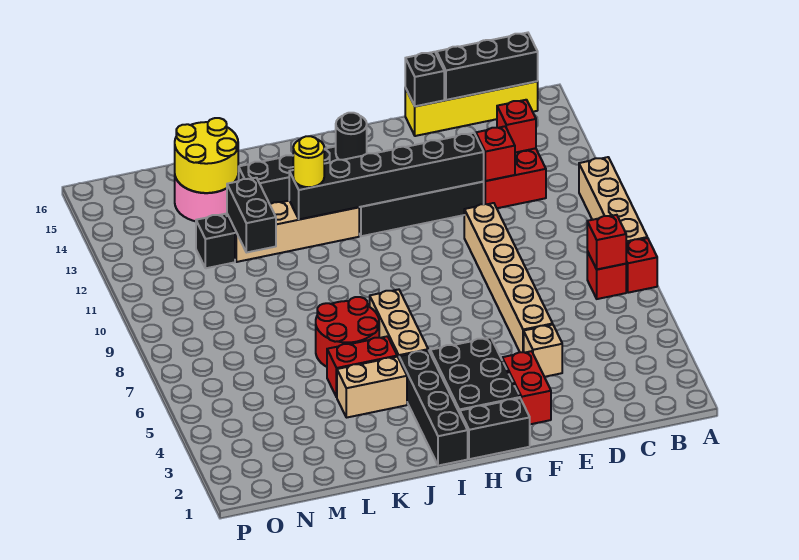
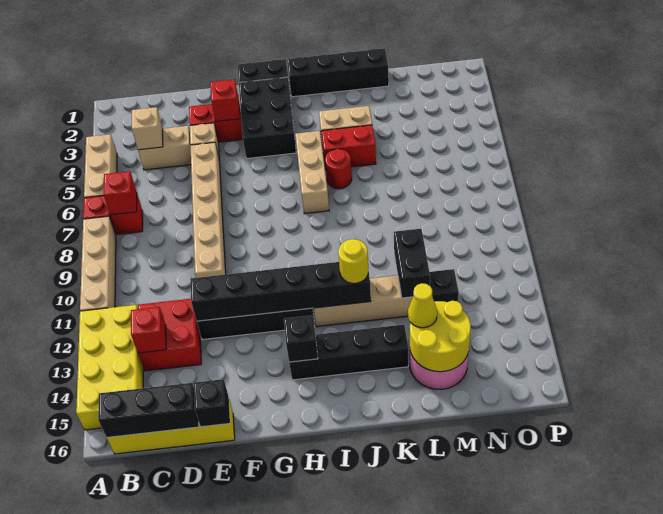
none -> tan 1x3 brick [84,134,117,198]
none -> yellow 2x4 brick [76,305,143,430]
none -> tan 1x2 brick [138,126,191,170]
none -> tan 1x1 brick [132,107,163,150]
red 1x1 brick [476,126,515,181] -> red 1x1 brick moved to [210,79,240,122]
red 1x2 brick [502,351,551,424] -> red 1x2 brick turned to [189,104,243,142]
black 1x1 round brick [336,113,367,160] -> black 1x1 brick [284,315,318,362]
black 1x4 brick [399,350,468,466] -> black 1x4 brick turned to [287,48,389,97]
red 2x2 round brick [316,297,379,367] -> red 1x1 round brick [325,149,352,189]
none -> yellow 1x1 cone [408,283,437,328]

